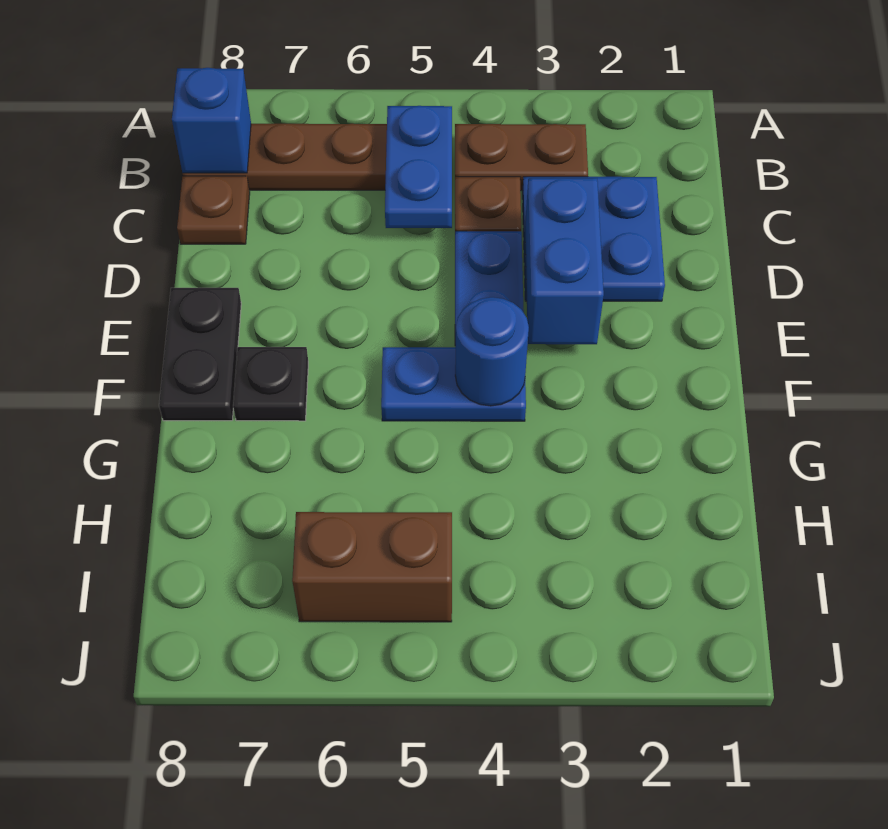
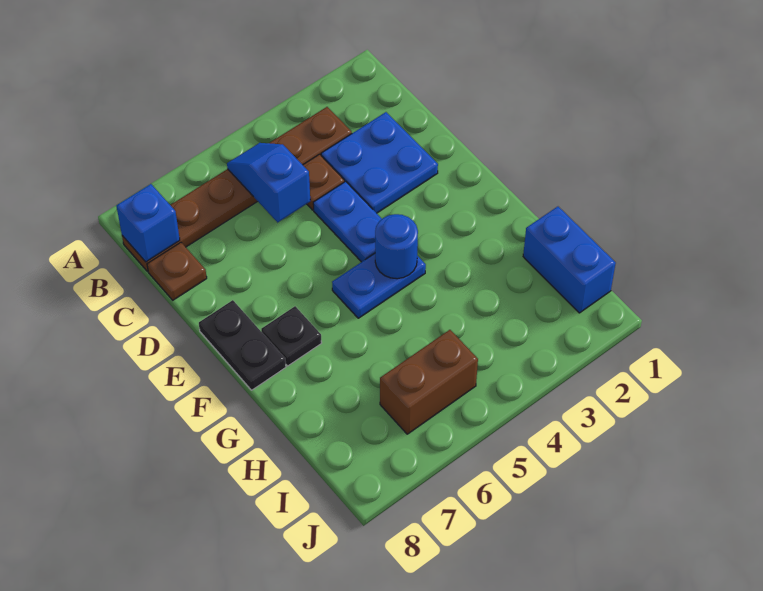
blue 1x2 plate [385,106,452,228] -> blue 1x2 slope [227,143,310,222]
blue 1x2 brick [525,178,604,344] -> blue 1x2 brick moved to [523,207,616,313]

